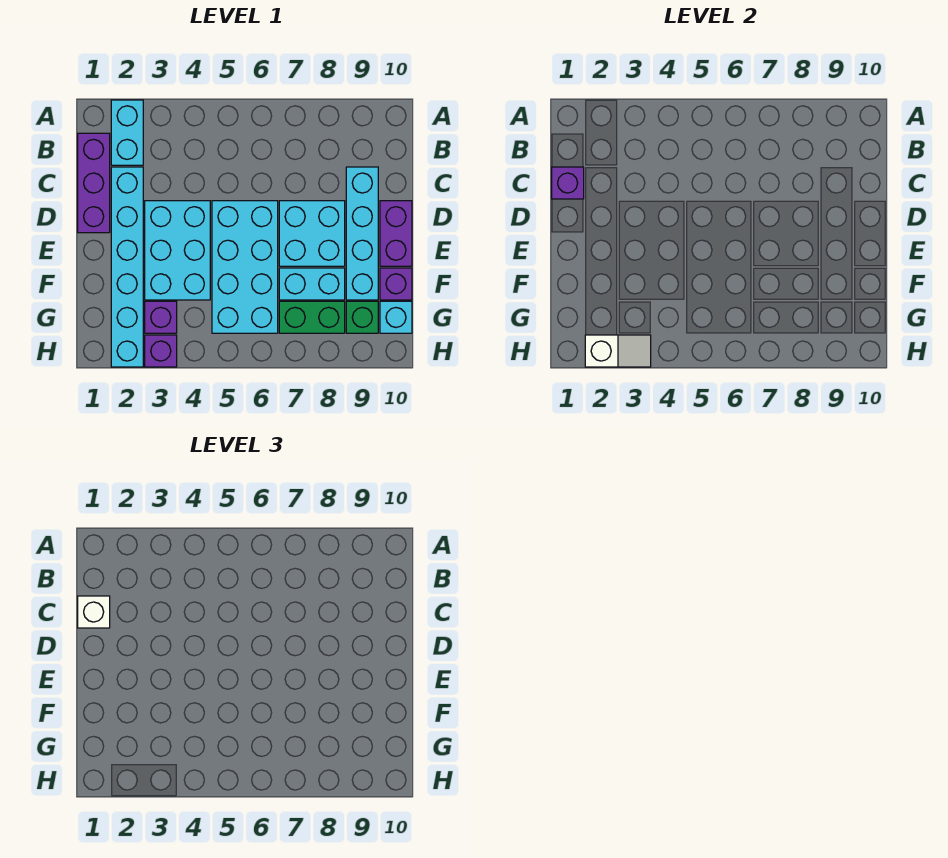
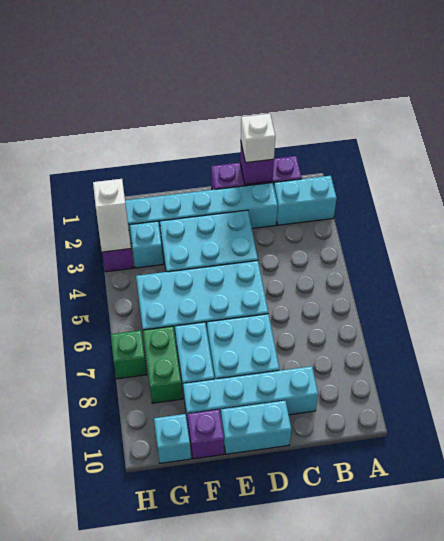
purple 1x2 brick [380,201,412,266] -> cyan 1x2 brick [221,400,291,454]
purple 1x1 brick [145,301,177,333] -> cyan 1x1 brick [130,221,163,268]
green 1x1 brick [346,301,378,333] -> green 1x1 brick moved to [111,330,147,379]

